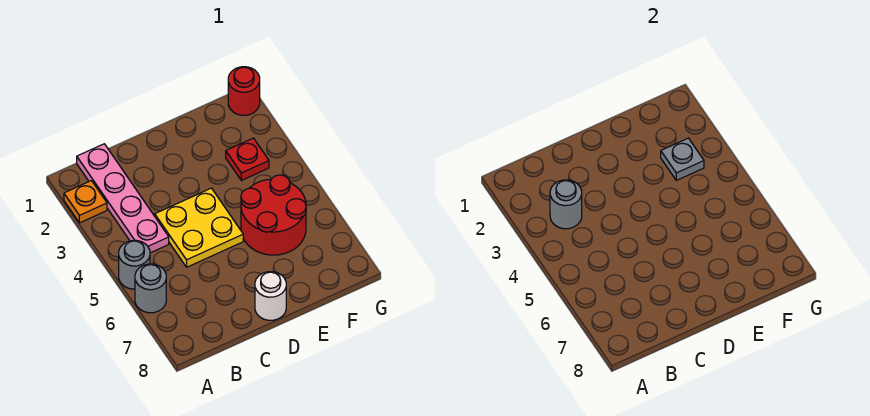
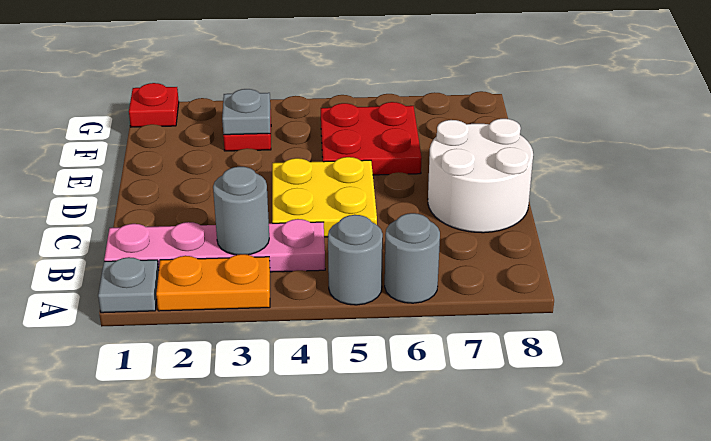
none -> grey 1x1 plate [98,257,159,313]
orange 1x1 plate [64,181,107,223] -> orange 1x2 plate [156,254,270,311]
white 1x1 round brick [255,272,286,320] -> white 2x2 round brick [428,119,533,233]
red 2x2 round brick [241,175,306,255] -> red 2x2 plate [321,102,421,175]
red 1x1 round brick [228,67,260,115] -> red 1x1 plate [129,83,179,127]

